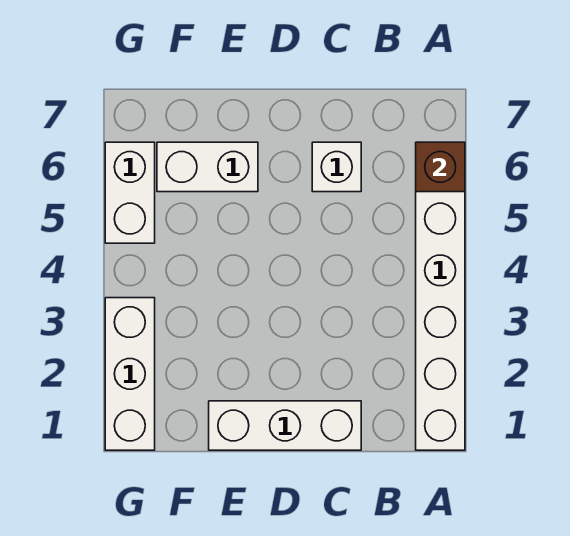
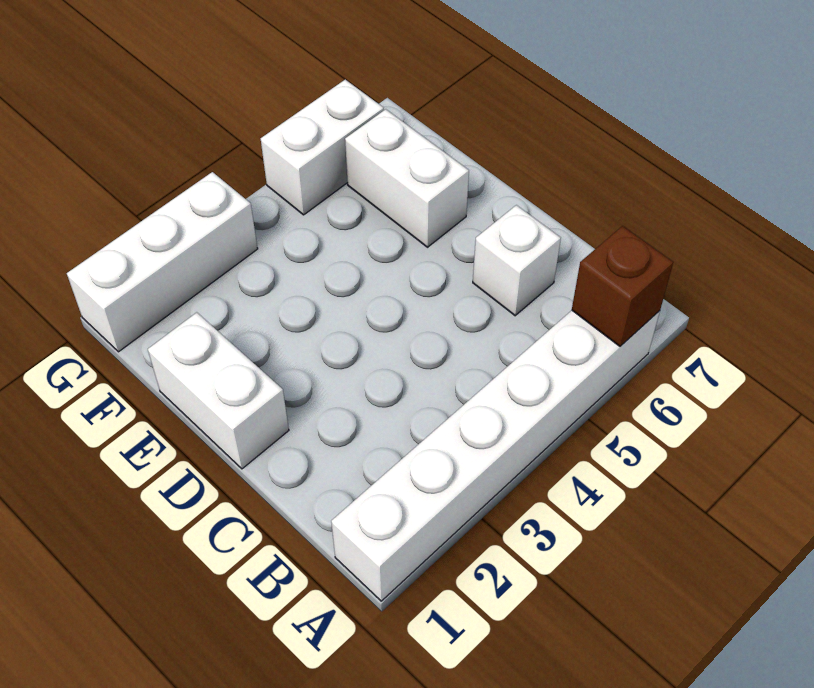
white 1x3 brick [209,401,361,450] -> white 1x2 brick [148,312,289,469]

